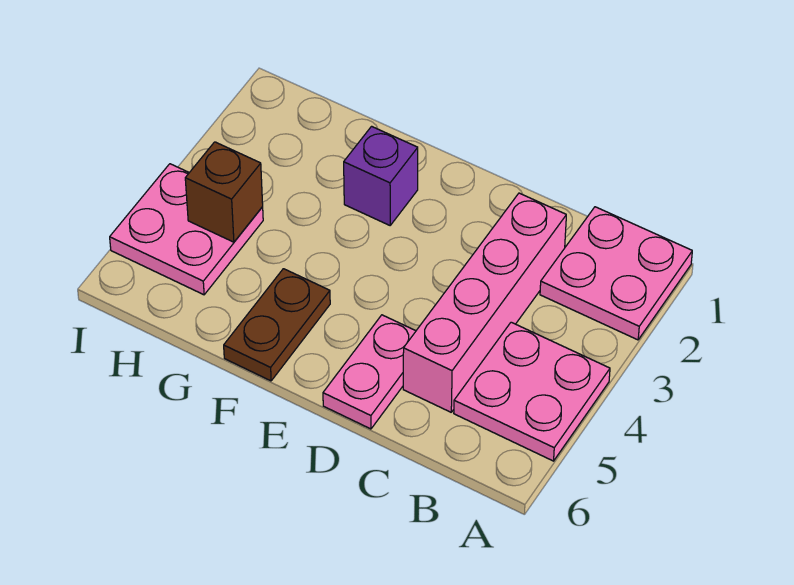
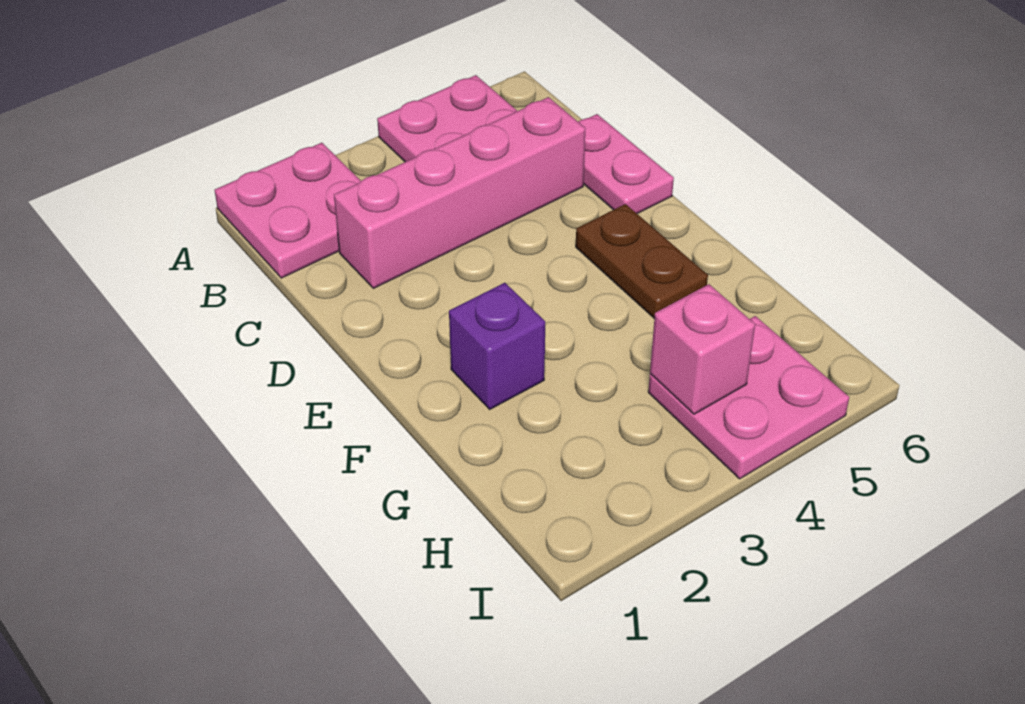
pink 1x2 plate [323,315,416,429] -> pink 1x2 plate turned to [579,114,674,214]
brown 1x2 plate [224,269,330,381] -> brown 1x2 plate turned to [576,204,708,318]
brown 1x1 brick [185,142,263,242] -> pink 1x1 brick [650,284,755,414]

